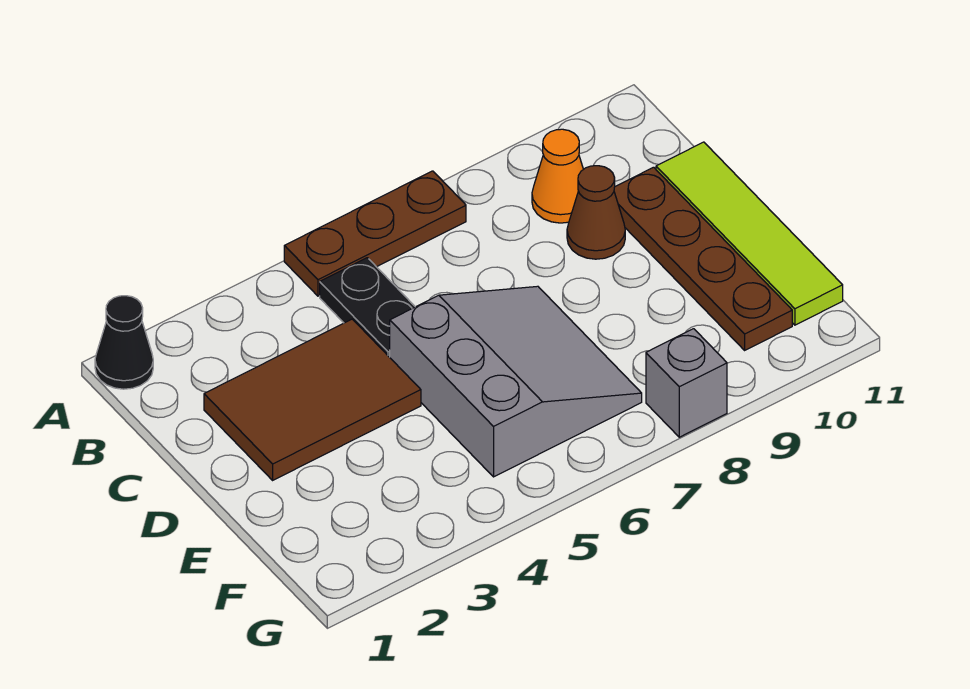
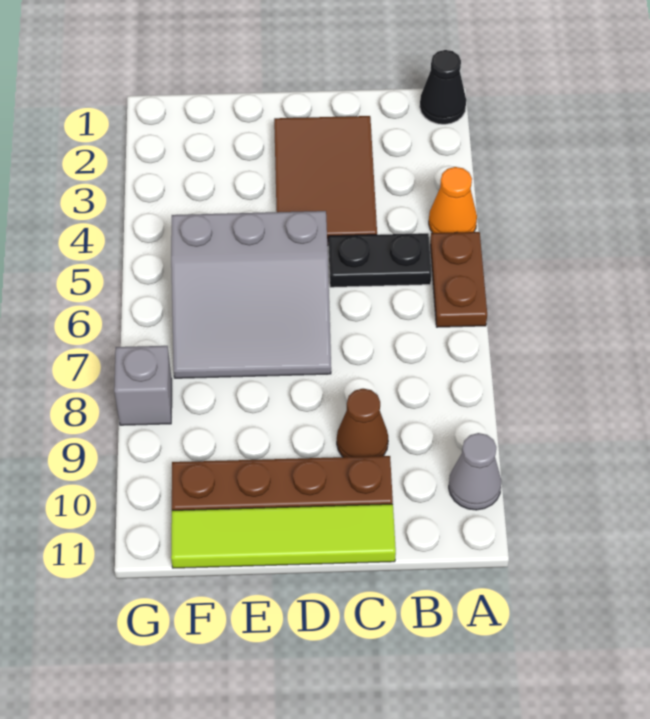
brown 1x3 plate [284,171,466,296] -> brown 1x2 plate [430,232,487,327]
none -> grey 1x1 cone [449,433,502,510]
orange 1x1 cone [532,129,583,223] -> orange 1x1 cone moved to [429,167,477,233]

